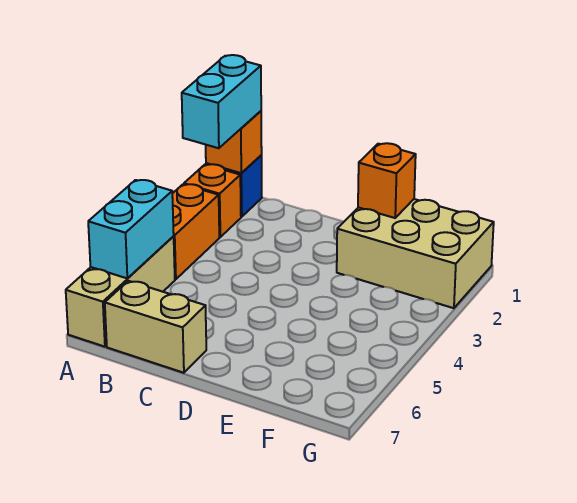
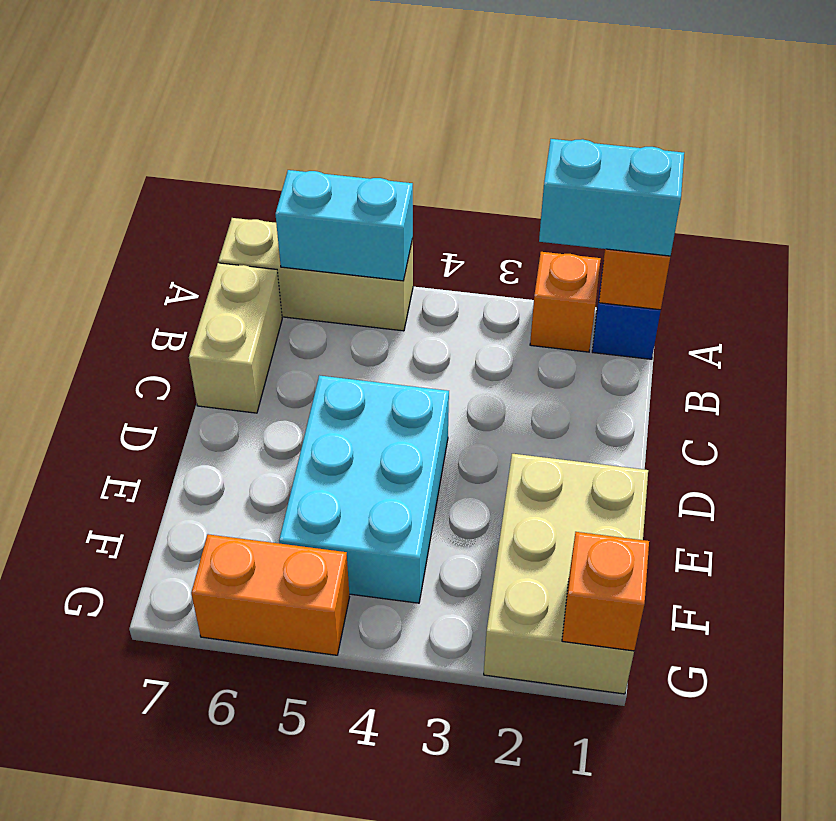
orange 1x2 brick [172,184,219,279] -> orange 1x2 brick moved to [191,534,349,655]
none -> cyan 2x3 brick [279,375,449,603]
orange 1x1 brick [358,143,416,218] -> orange 1x1 brick moved to [562,532,649,651]

